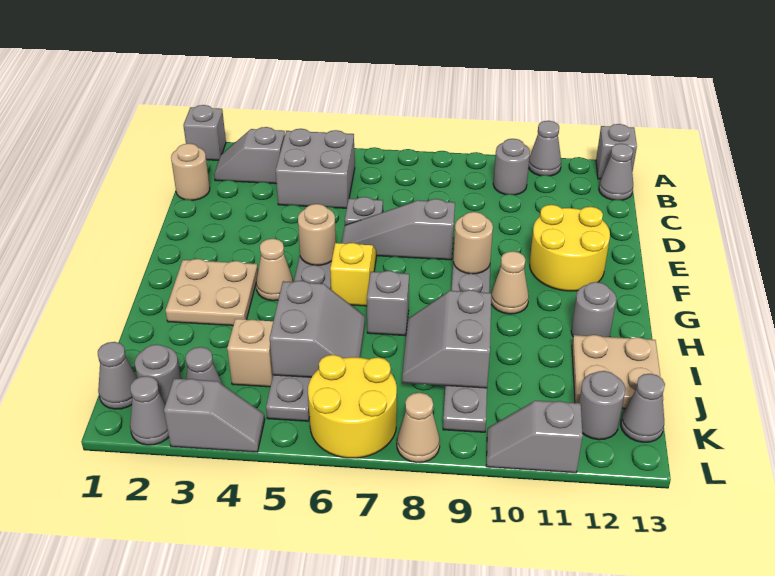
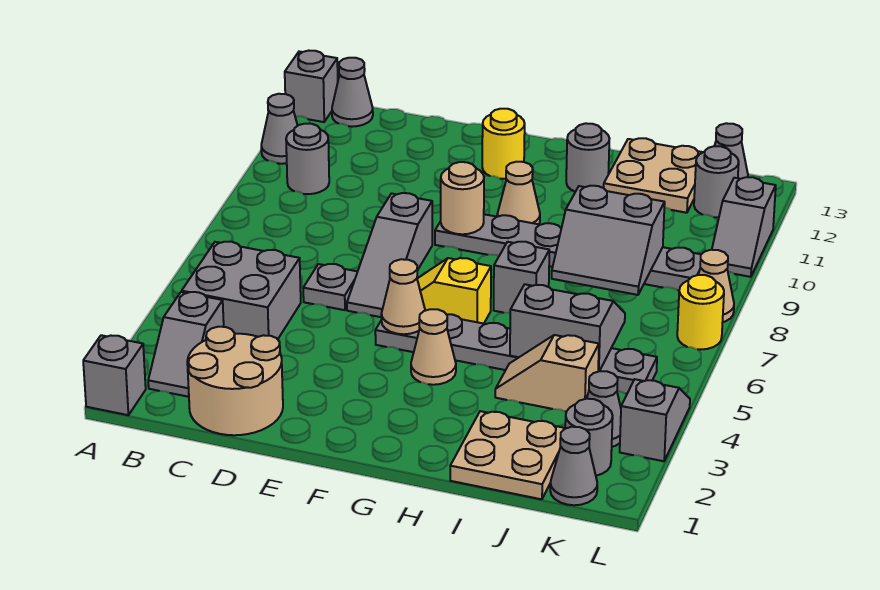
tan 1x1 round brick [171,143,210,200] -> tan 2x2 round brick [187,327,283,435]
yellow 2x2 round brick [530,205,610,291] -> yellow 1x1 round brick [482,109,525,179]
tan 1x1 round brick [298,204,336,265] -> tan 1x1 cone [381,259,425,334]
tan 2x2 plate [166,259,258,326] -> tan 2x2 plate moved to [450,411,565,499]
yellow 2x2 round brick [308,355,397,458] -> yellow 1x1 round brick [677,275,724,350]
grey 1x1 cone [130,376,169,445] -> none

